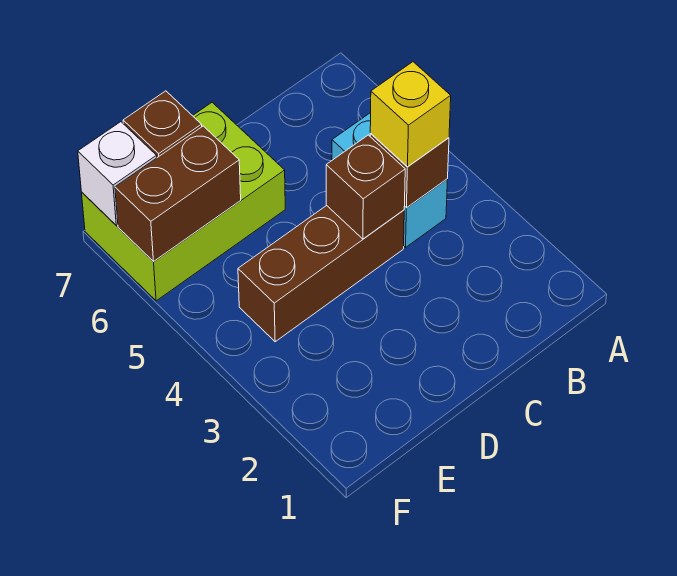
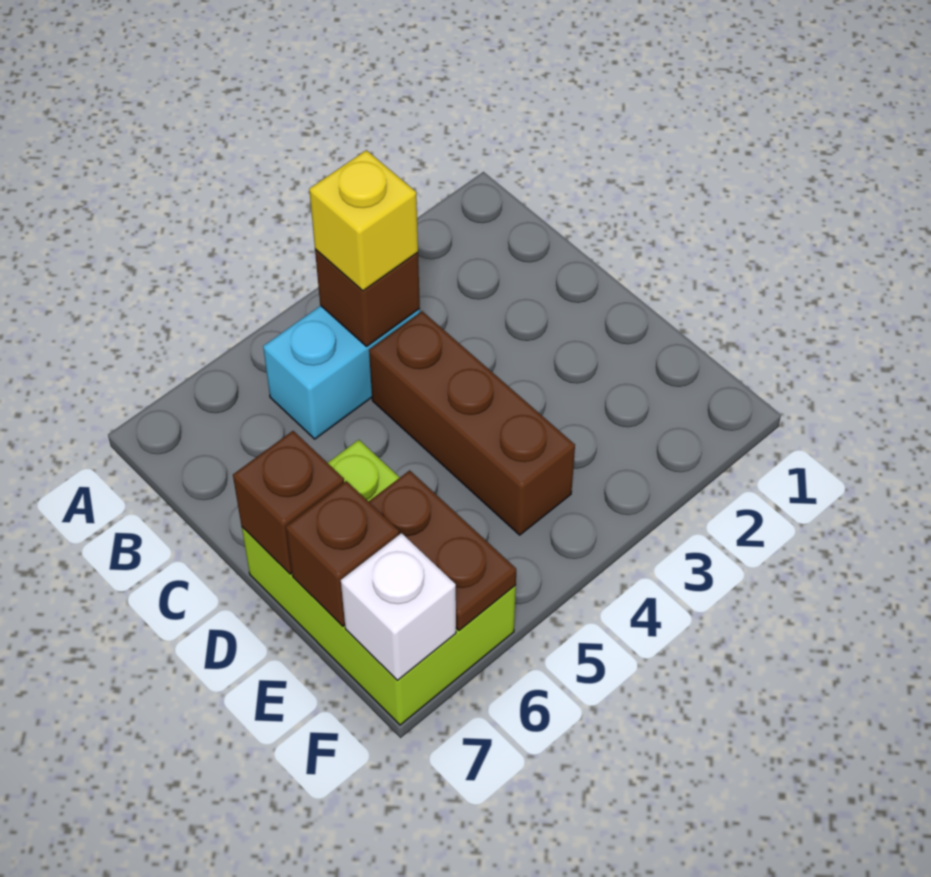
brown 1x1 brick [326,135,405,239] -> brown 1x1 brick moved to [233,431,344,574]
brown 1x2 brick [115,126,241,261] -> brown 1x2 plate [369,470,516,630]

